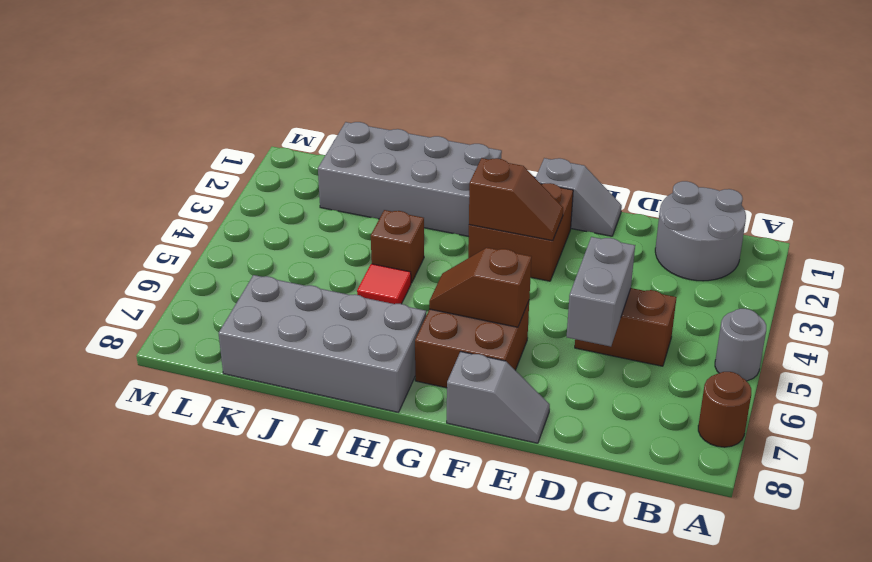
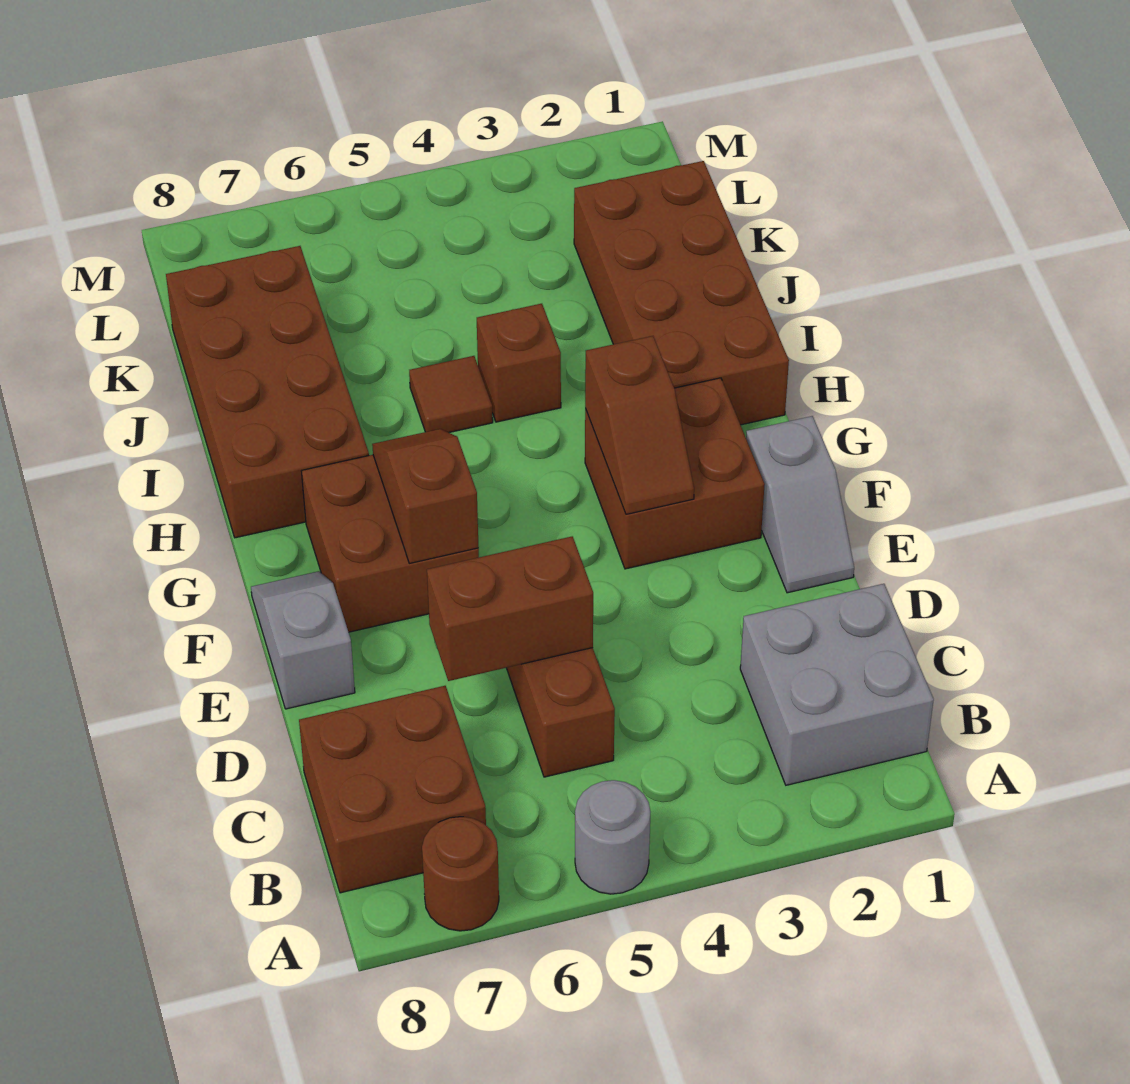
grey 2x2 round brick [655,181,746,281] -> grey 2x2 brick [740,584,934,785]
none -> brown 2x2 brick [299,686,486,893]
grey 1x2 brick [567,237,635,347] -> brown 1x2 brick [427,536,593,681]
grey 1x2 slope [447,352,550,443] -> grey 1x2 slope turned to [251,571,355,709]
grey 2x4 brick [318,122,502,237] -> brown 2x4 brick [574,161,789,425]
grey 2x4 brick [219,275,426,412] -> brown 2x4 brick [166,246,369,538]
red 1x1 tile [357,264,411,304] -> brown 1x1 tile [409,356,493,433]

